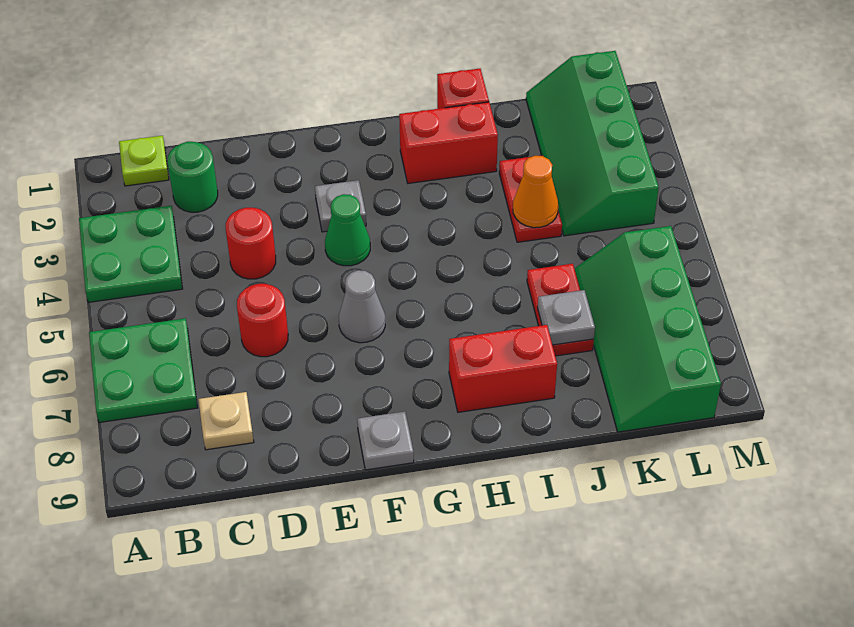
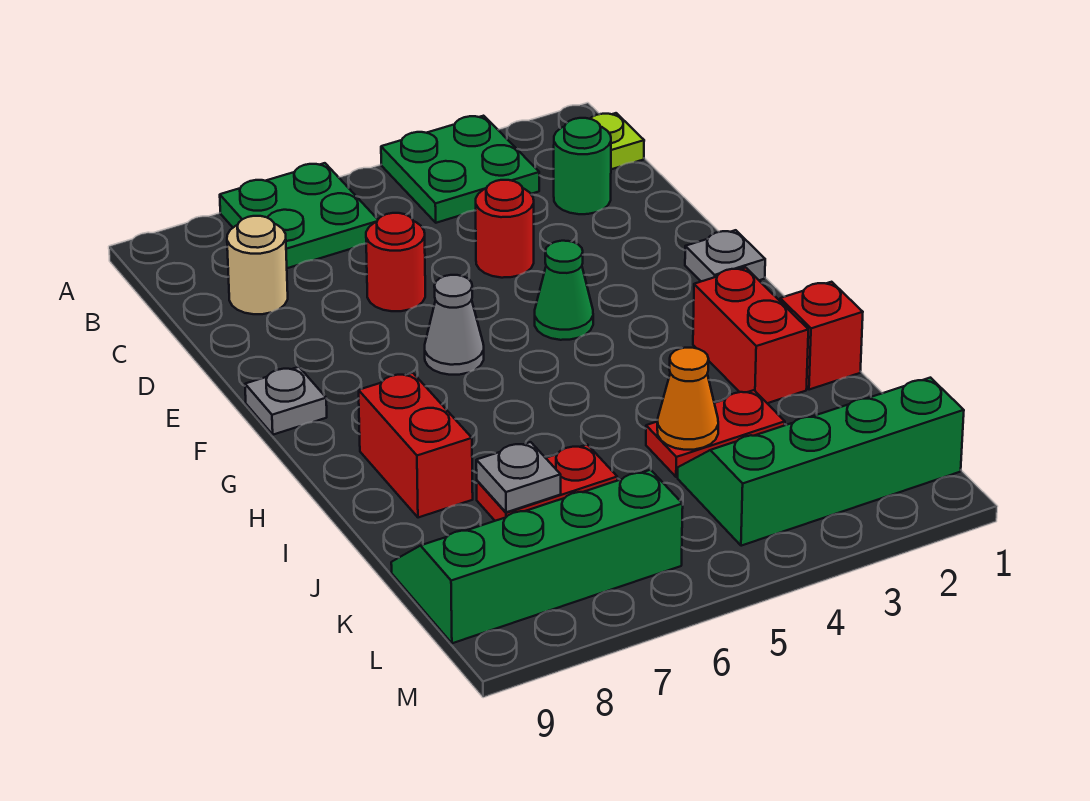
tan 1x1 plate [198,392,254,450] -> tan 1x1 round brick [227,216,288,314]
grey 1x1 plate [315,180,366,232] -> grey 1x1 plate moved to [685,230,765,281]

